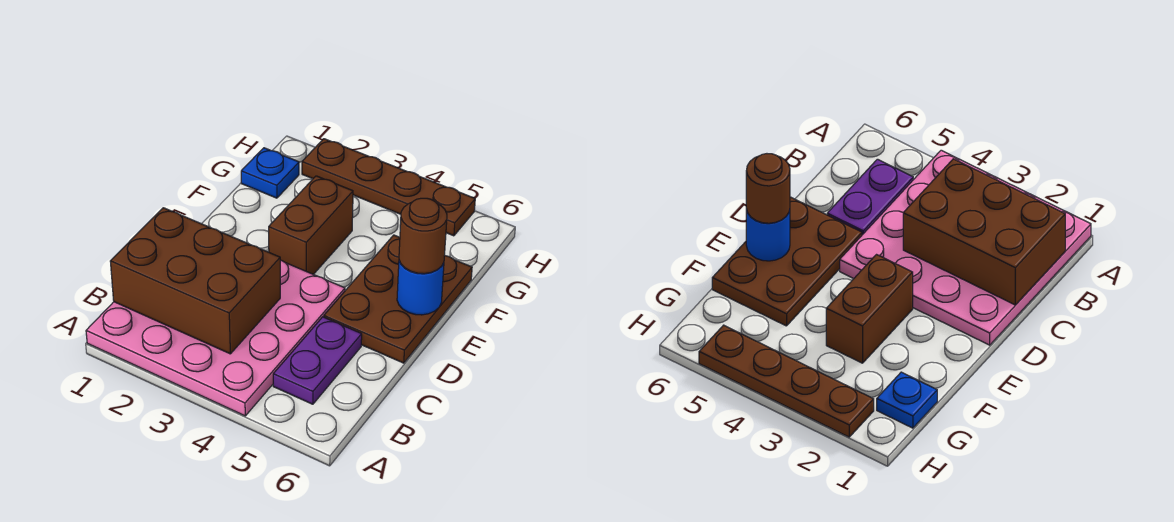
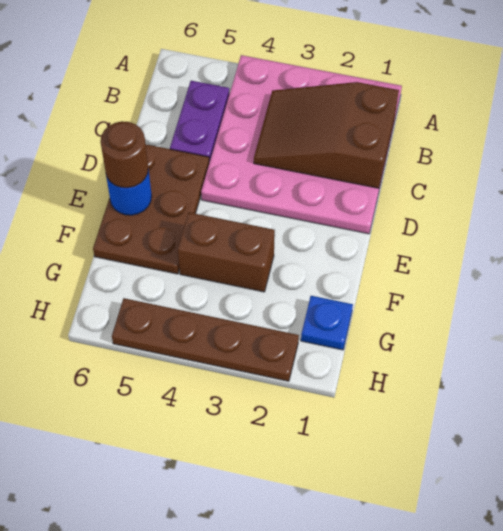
brown 2x3 brick [110,208,280,354] -> brown 2x3 slope [254,82,399,188]
brown 1x2 brick [269,176,353,274] -> brown 1x2 brick turned to [178,212,275,292]

